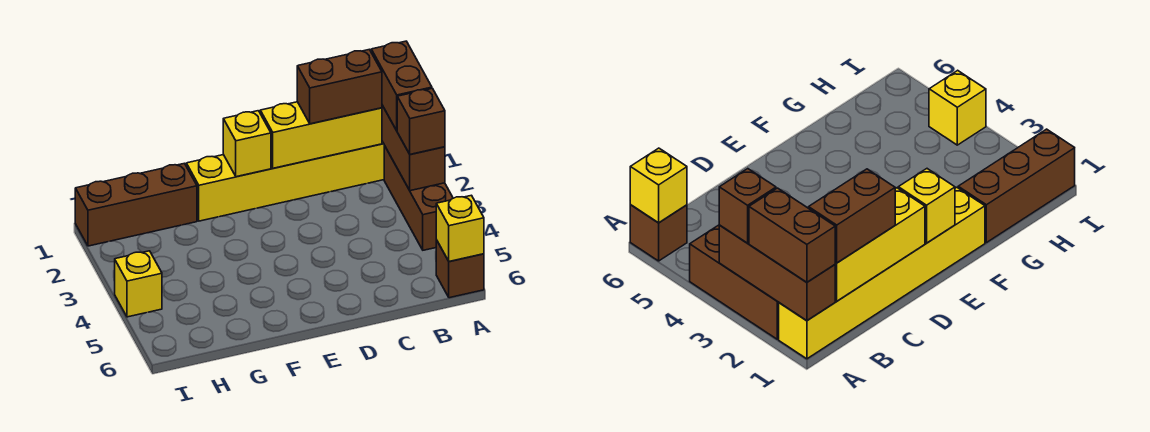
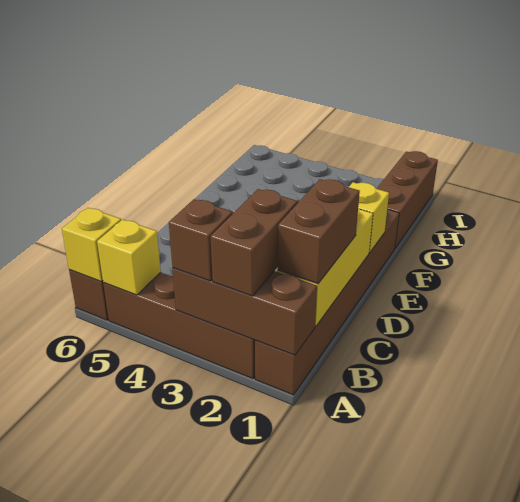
yellow 1x6 brick [186,141,385,221] -> brown 1x6 brick [255,209,399,395]
brown 1x2 brick [371,41,432,131] -> brown 1x2 brick turned to [211,189,297,296]
brown 1x3 brick [384,146,453,250] -> brown 1x4 brick [103,272,255,379]
yellow 1x1 brick [115,251,162,317] -> yellow 1x1 brick moved to [97,219,161,295]

